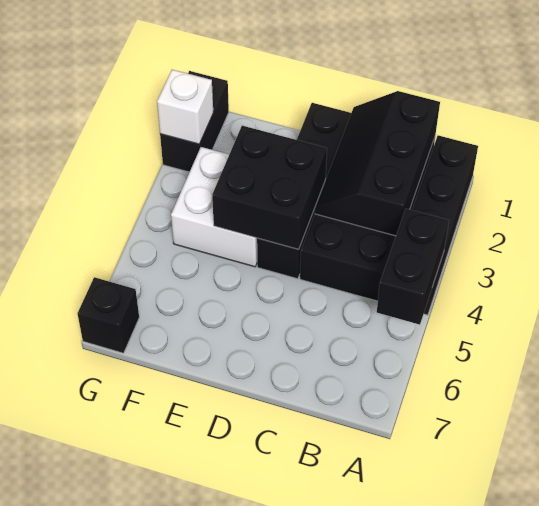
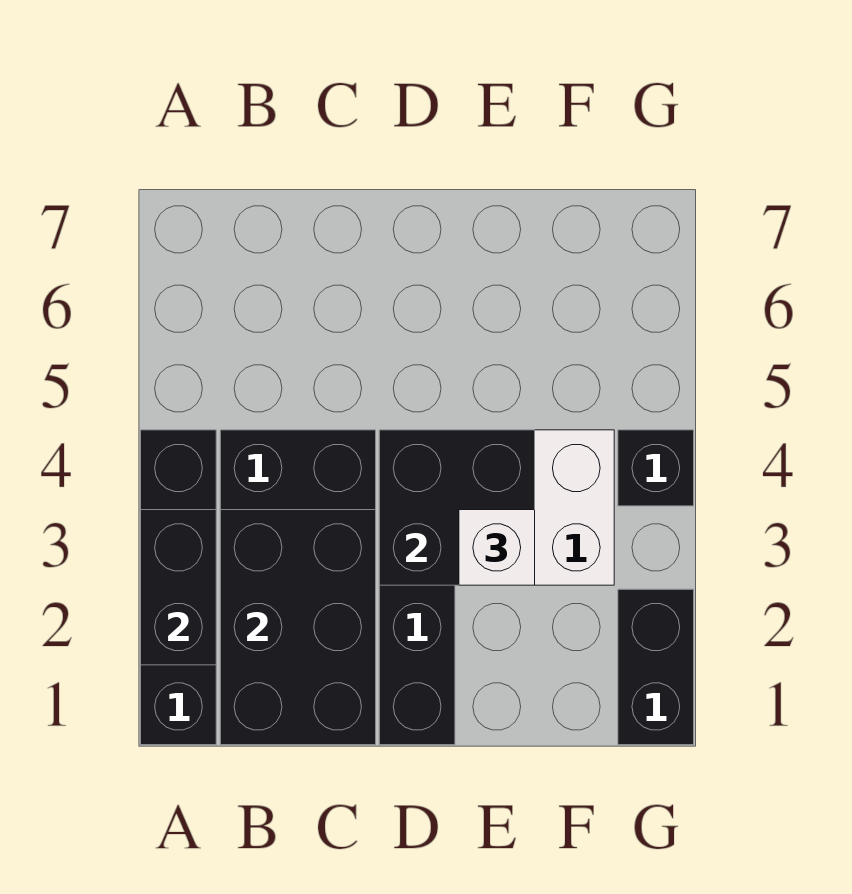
black 1x2 brick [377,209,449,325] -> black 1x2 brick moved to [141,510,216,665]
black 2x3 slope [315,91,440,236] -> black 2x3 brick [220,510,376,745]
white 1x1 brick [157,70,213,144] -> white 1x1 brick moved to [459,510,535,585]
black 1x1 brick [77,277,139,353] -> black 1x1 brick moved to [618,430,694,506]

